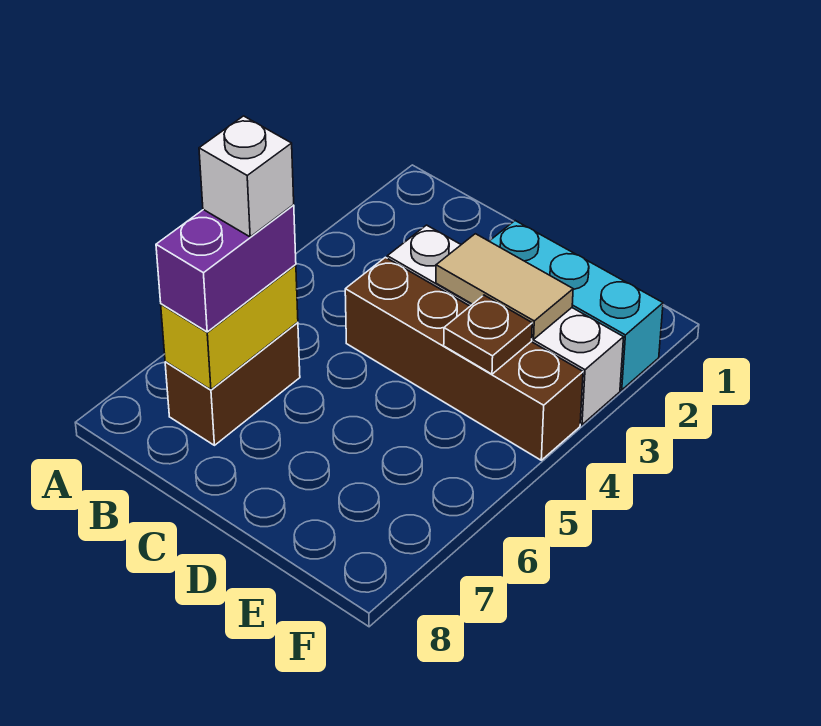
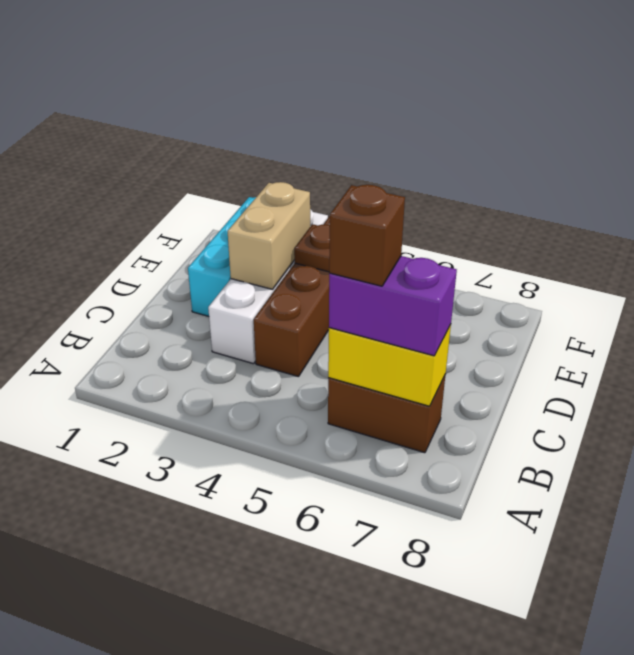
white 1x1 brick [199,116,294,237] -> brown 1x1 brick [329,185,405,286]
tan 1x2 tile [436,234,573,339] -> tan 1x2 brick [228,182,310,289]

